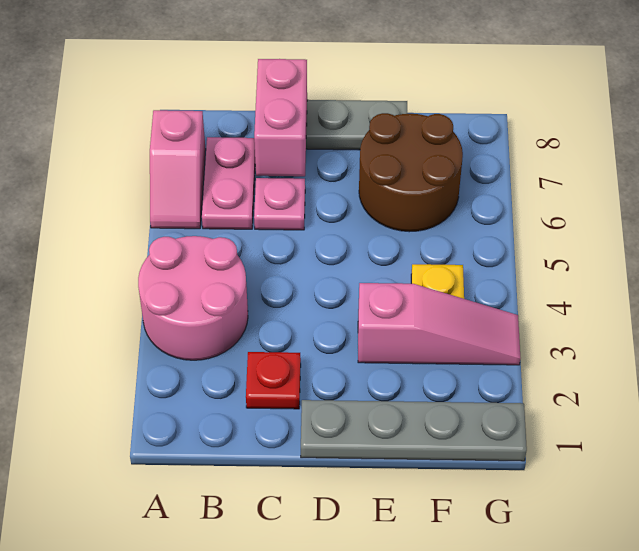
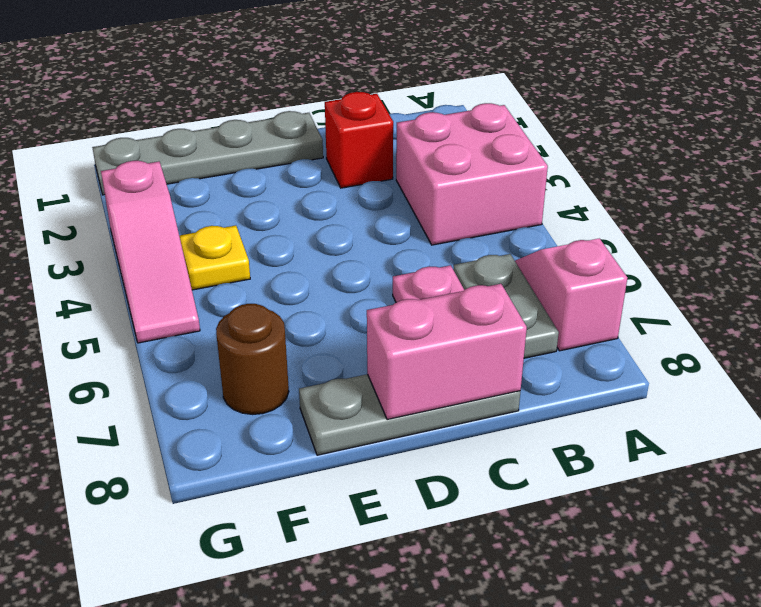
pink 2x2 round brick [138,236,248,360] -> pink 2x2 brick [396,103,548,245]
pink 1x2 plate [202,137,255,229] -> grey 1x2 plate [453,254,559,358]
red 1x1 plate [246,352,301,409] -> red 1x1 brick [325,92,393,188]
pink 1x2 brick [254,59,307,176] -> pink 1x2 brick turned to [367,284,527,420]
pink 1x3 slope [358,283,520,365] -> pink 1x3 slope turned to [101,161,200,343]
brown 2x2 round brick [359,113,463,232] -> brown 1x1 round brick [216,304,289,415]

